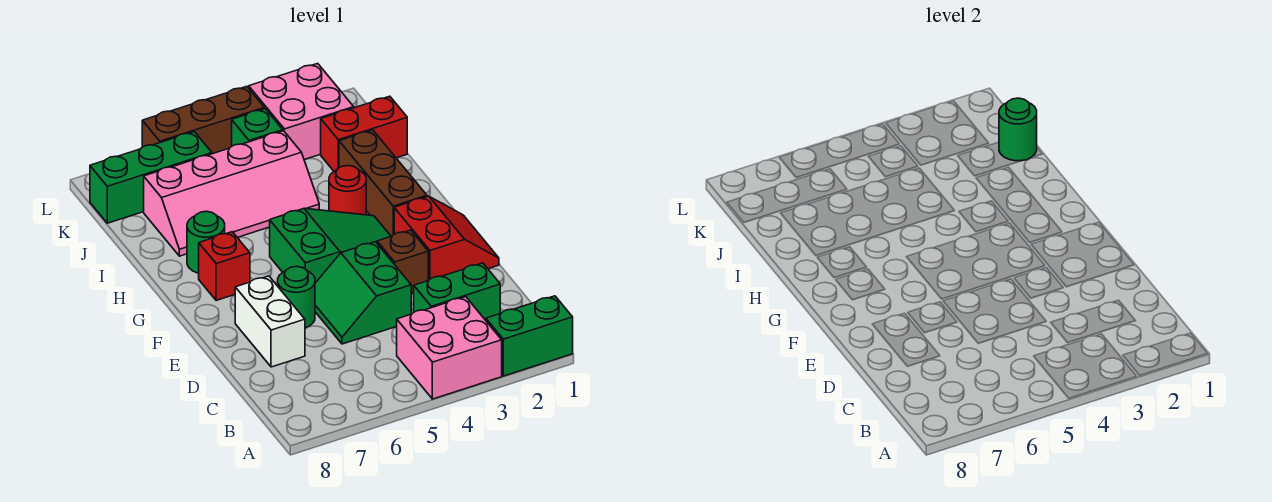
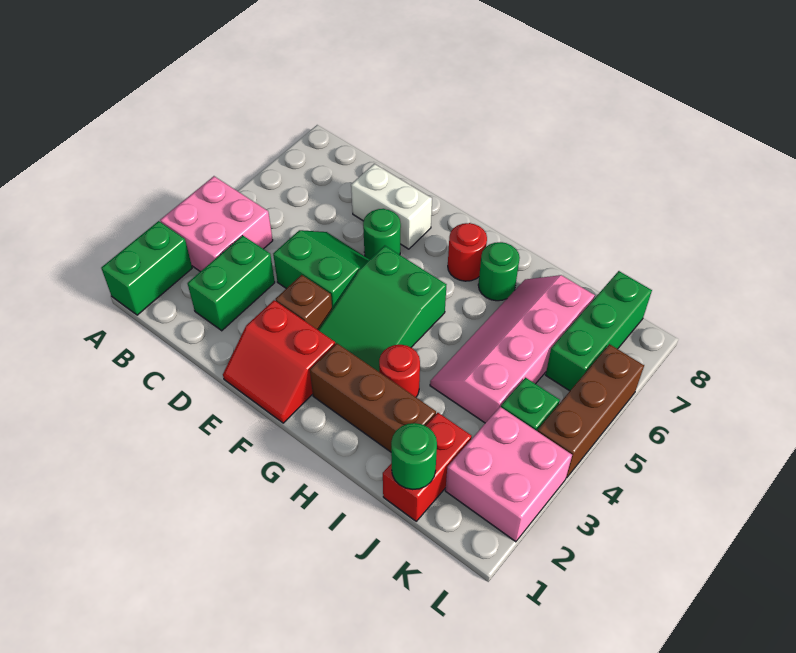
red 1x1 brick [199,232,250,301] -> red 1x1 round brick [448,223,487,281]

